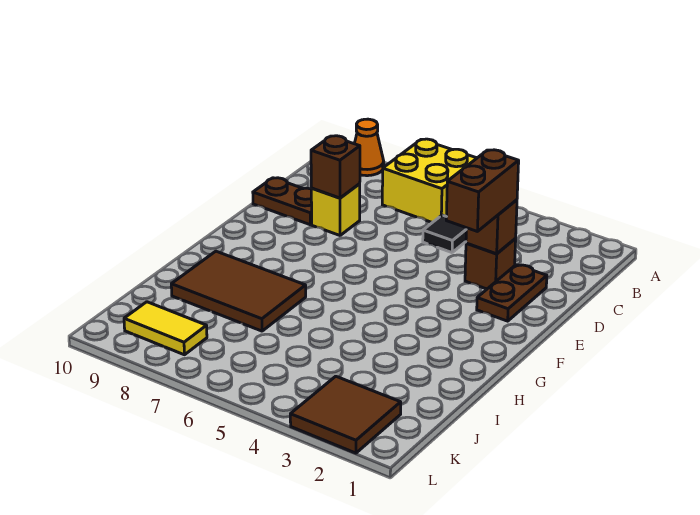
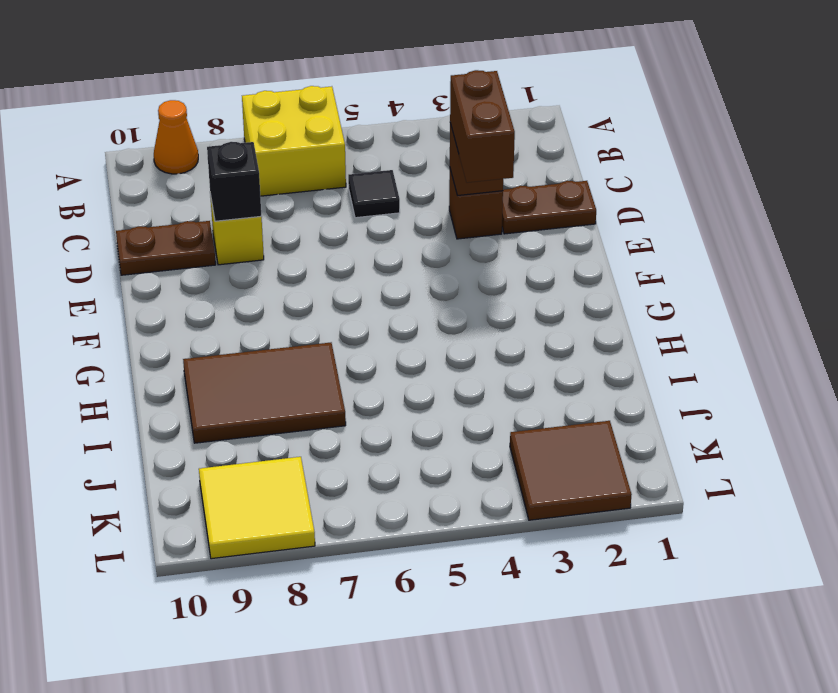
brown 1x2 plate [477,265,547,321] -> brown 1x2 plate turned to [502,181,596,234]
brown 1x1 brick [311,136,360,198] -> black 1x1 brick [207,142,261,221]
yellow 1x2 tile [124,302,207,355] -> yellow 2x2 tile [199,457,315,559]

